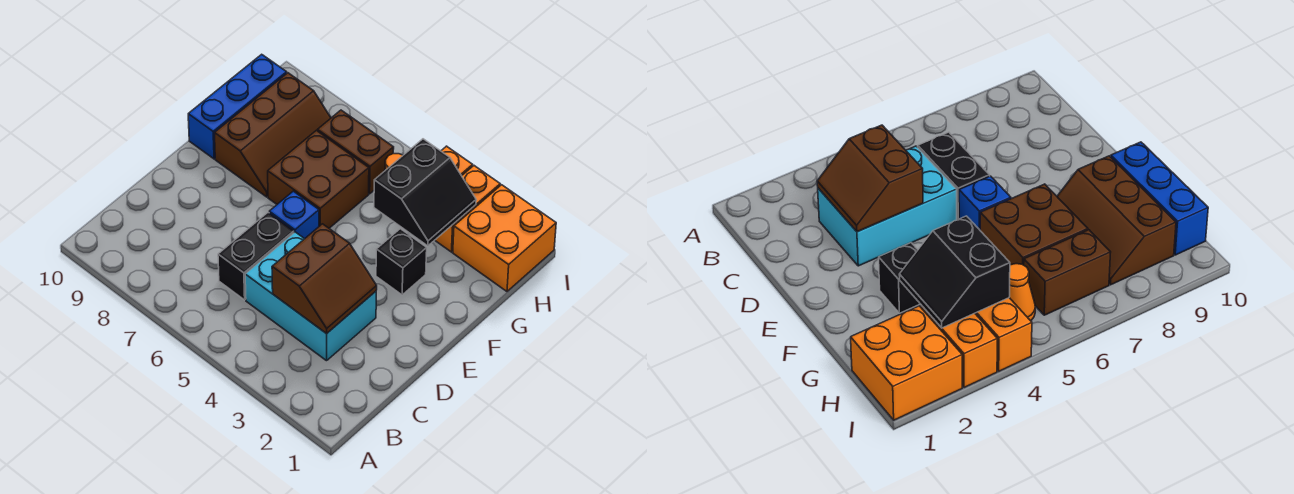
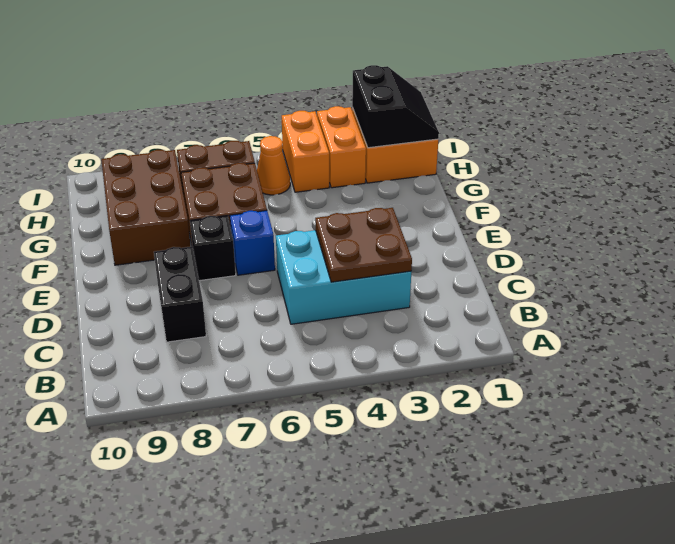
brown 2x2 slope [272,224,377,334] -> brown 2x2 plate [315,208,412,282]
black 1x2 brick [218,213,294,300] -> black 1x2 brick moved to [154,246,206,342]
black 1x1 brick [376,229,427,295] -> black 1x1 brick moved to [190,216,236,281]
brown 2x3 slope [215,73,331,197] -> brown 2x3 brick [101,150,191,265]
blue 1x3 brick [188,54,287,159] -> none
black 2x2 slope [374,139,476,246] -> black 2x2 slope moved to [352,65,439,148]

